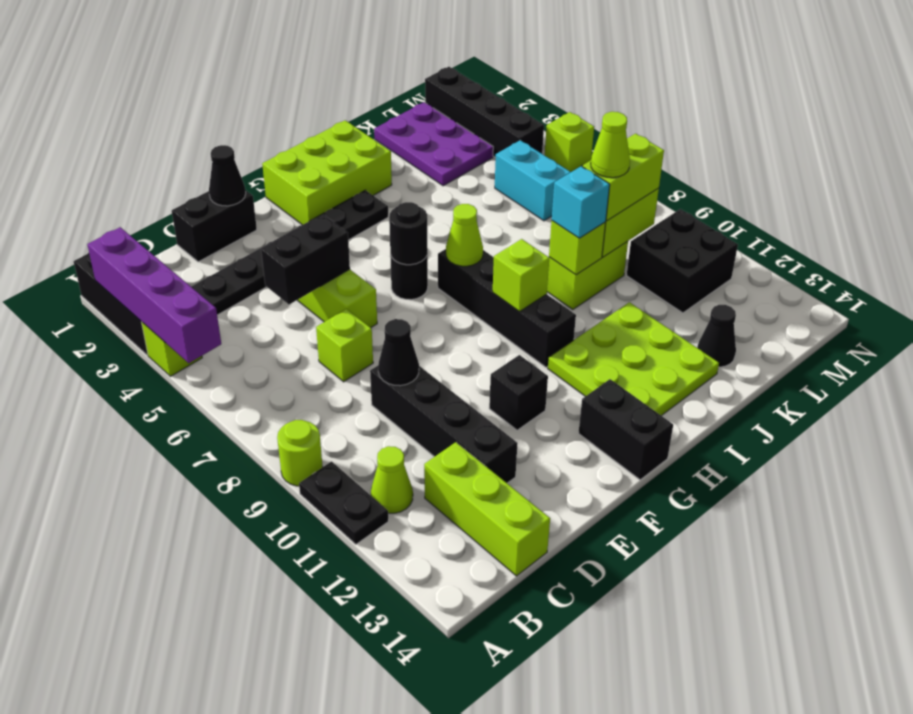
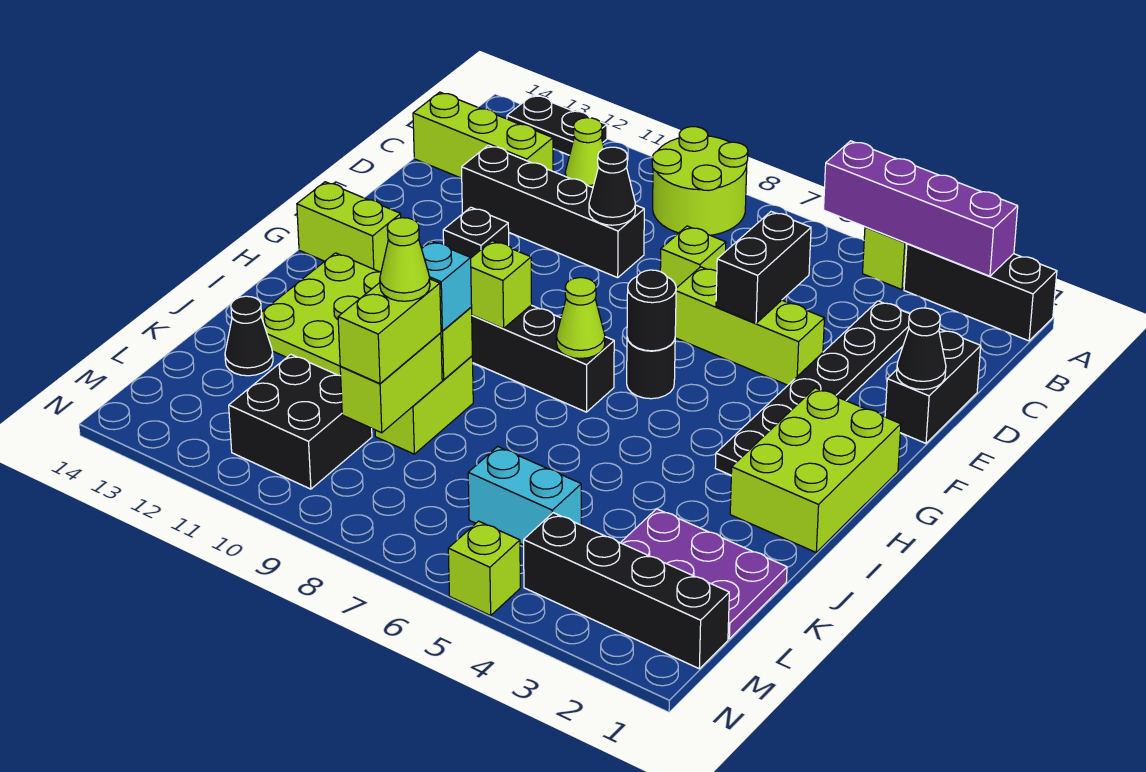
lime 1x1 round brick [277,420,323,486] -> lime 2x2 round brick [652,127,748,235]
black 1x2 plate [299,462,388,544] -> black 1x2 plate moved to [507,95,607,155]
black 1x2 brick [579,379,673,480] -> lime 1x2 brick [297,182,401,272]

